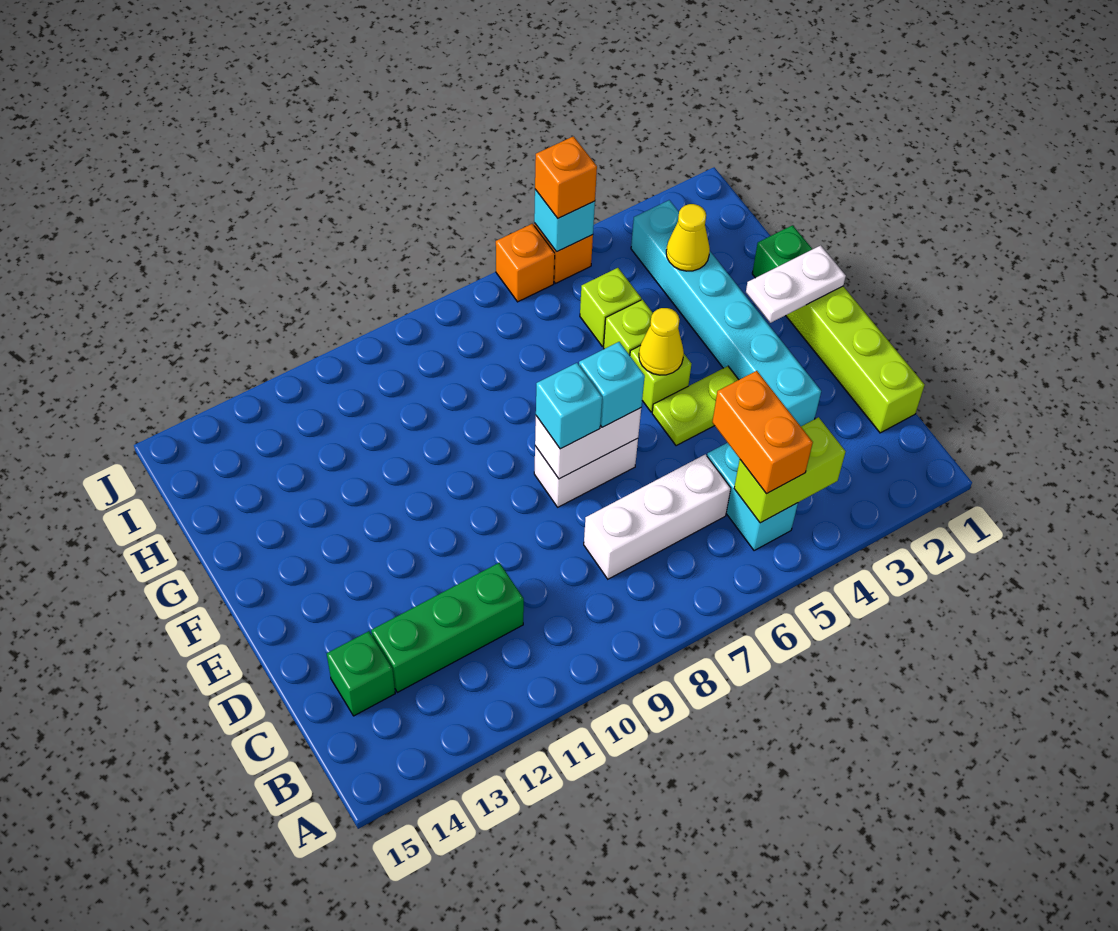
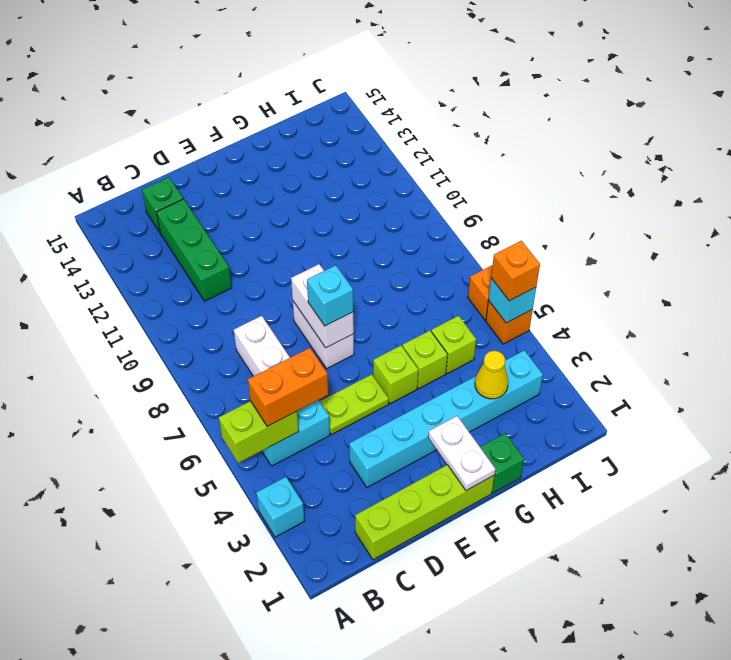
lime 1x2 brick [734,417,845,523] -> lime 1x2 brick turned to [219,401,299,463]
lime 1x2 plate [652,366,739,446] -> lime 1x2 plate turned to [320,374,389,435]
cyan 1x1 brick [536,363,602,449] -> cyan 1x1 brick moved to [256,477,304,537]
yellow 1x1 cone [639,308,684,375] -> none

